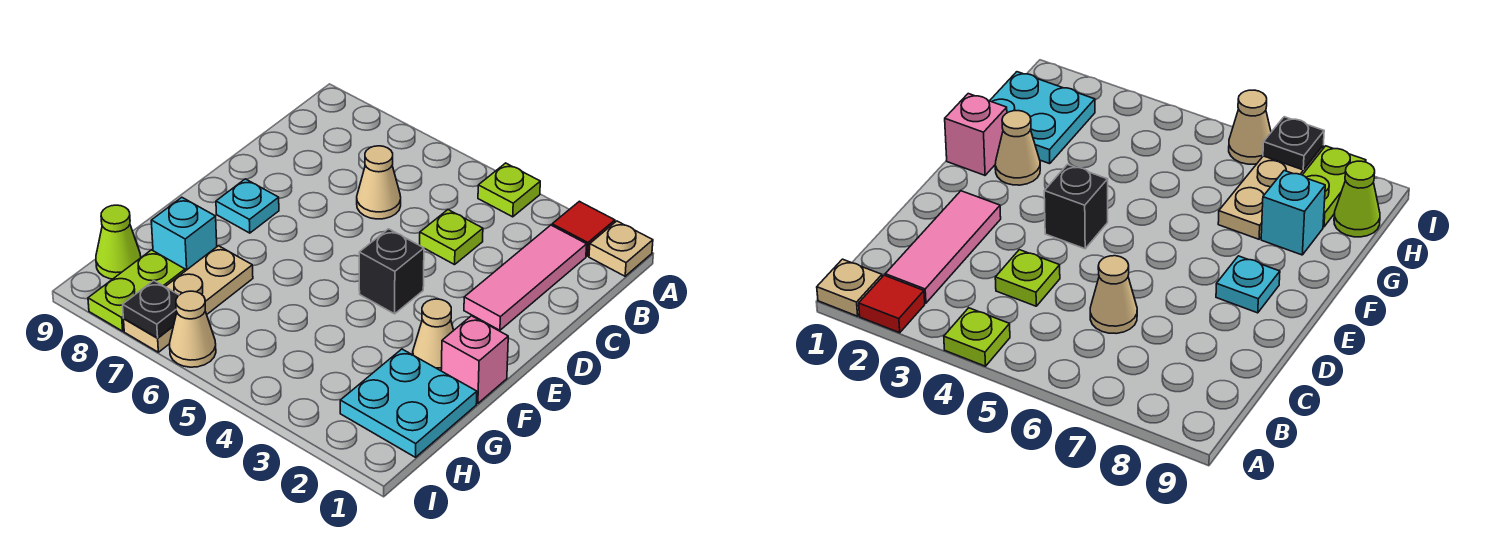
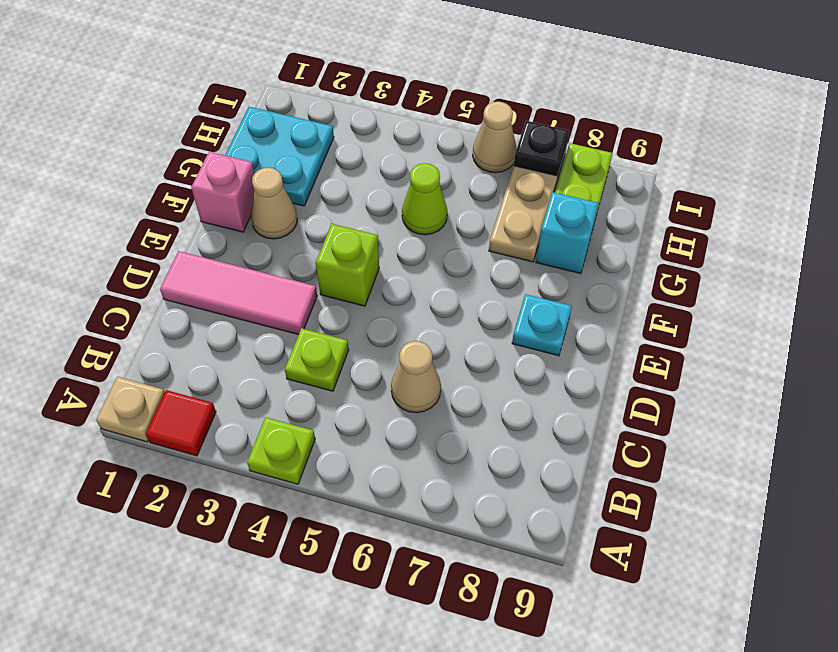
pink 1x3 tile [464,225,587,330] -> pink 1x3 tile turned to [160,251,317,335]
black 1x1 brick [359,229,424,314] -> lime 1x1 brick [316,224,379,306]
lime 1x1 cone [96,205,141,279] -> lime 1x1 cone moved to [402,163,447,235]

